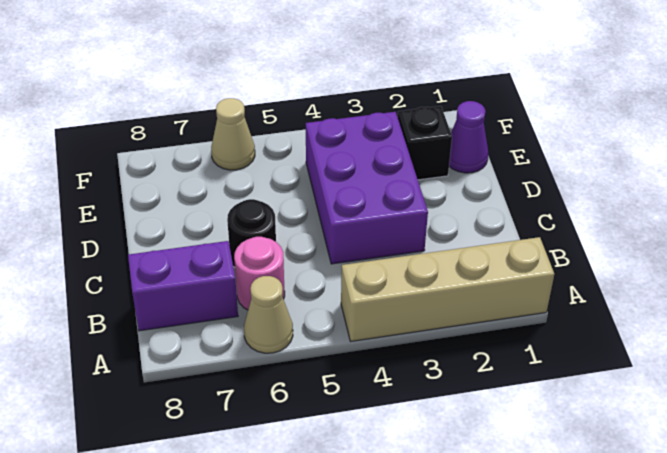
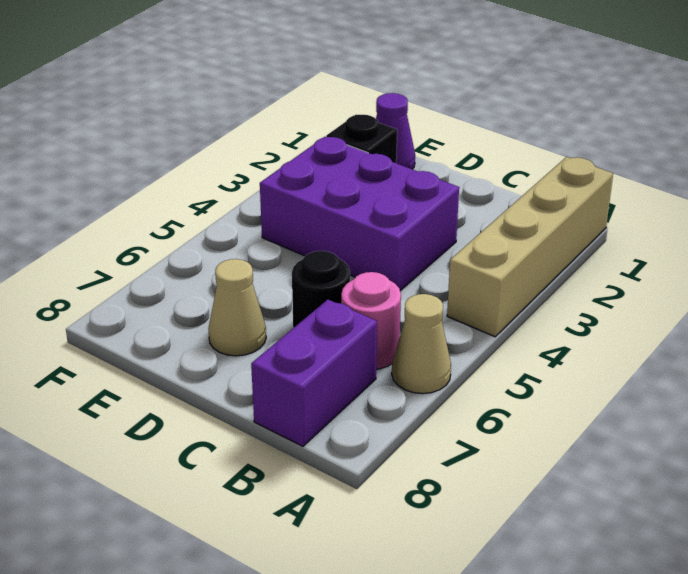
tan 1x1 cone [211,98,255,170] -> tan 1x1 cone moved to [208,259,266,356]

